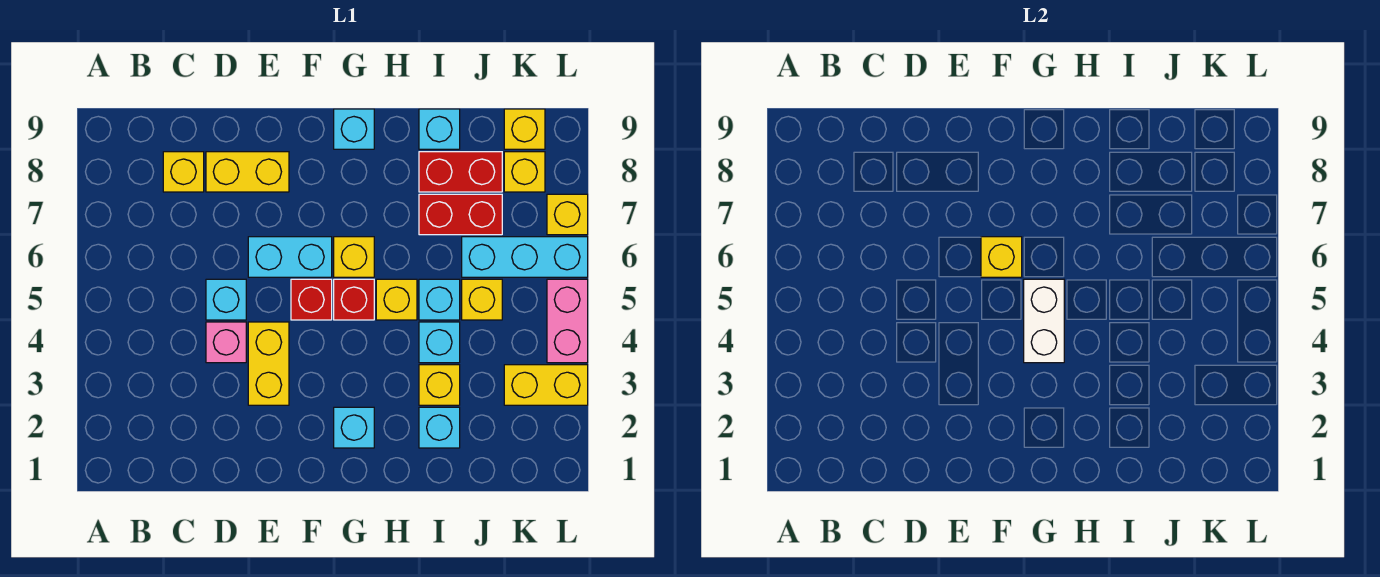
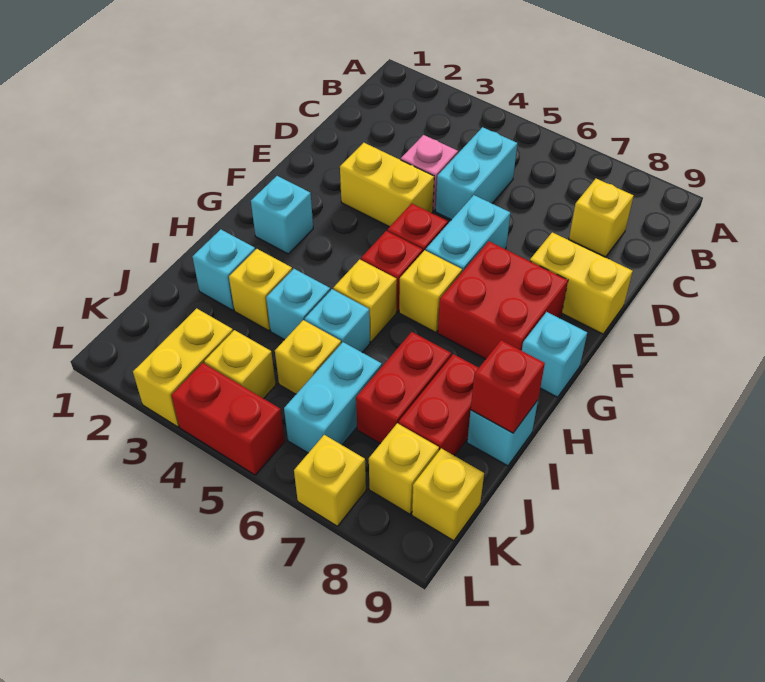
cyan 1x1 brick [206,279,246,320] -> cyan 1x2 brick [436,127,517,220]
yellow 1x2 brick [206,152,289,192] -> yellow 1x2 brick turned to [530,232,633,334]
yellow 1x1 brick [981,237,1022,277] -> yellow 1x1 brick moved to [204,330,276,399]
none -> red 2x2 brick [438,241,568,359]
white 1x2 brick [1024,279,1064,363] -> none
none -> red 1x1 brick [471,340,545,433]
cyan 1x3 brick [462,237,588,277] -> cyan 1x2 brick [284,342,382,453]
pink 1x2 brick [547,279,588,363] -> red 1x2 brick [171,363,285,475]

